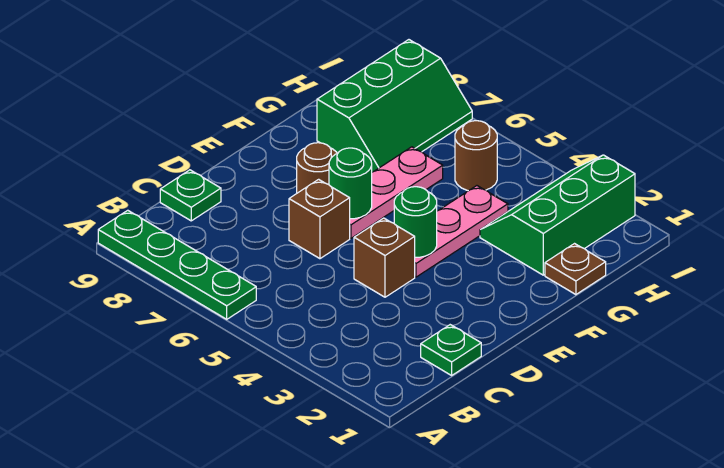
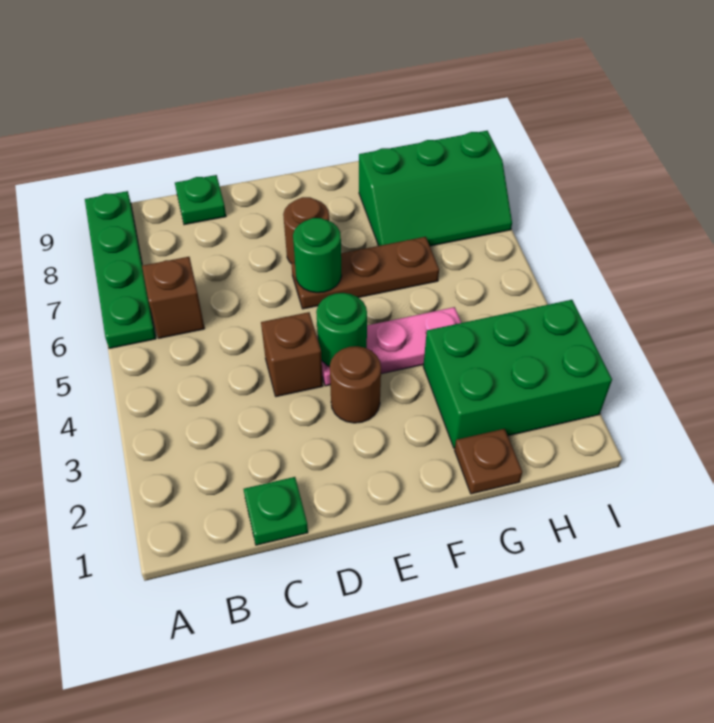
brown 1x1 brick [289,179,350,259] -> brown 1x1 brick moved to [142,257,205,338]
pink 1x3 plate [350,147,443,238] -> brown 1x3 plate [291,237,439,309]
green 2x3 slope [480,155,635,275] -> green 2x3 brick [423,300,612,448]
brown 1x1 round brick [455,121,497,191] -> brown 1x1 round brick moved to [330,346,381,423]

